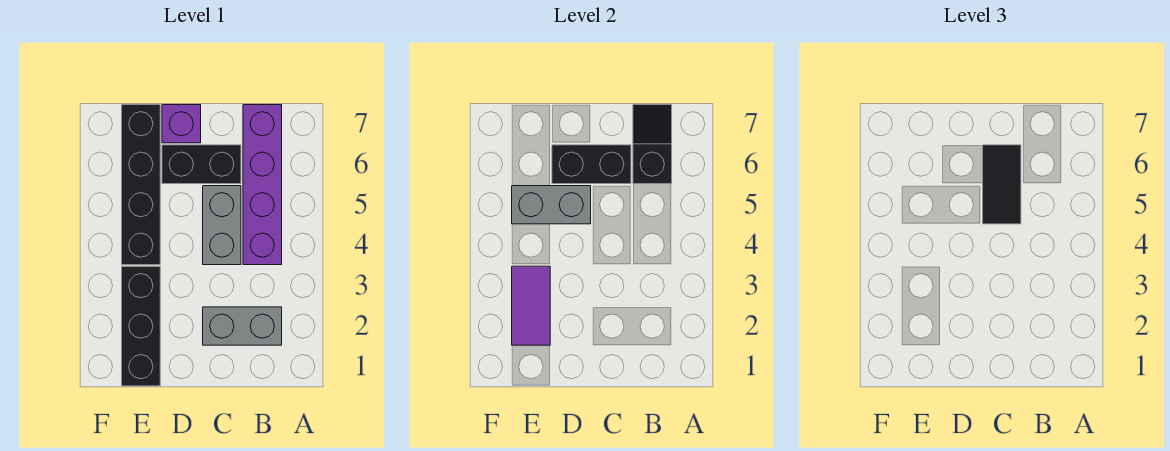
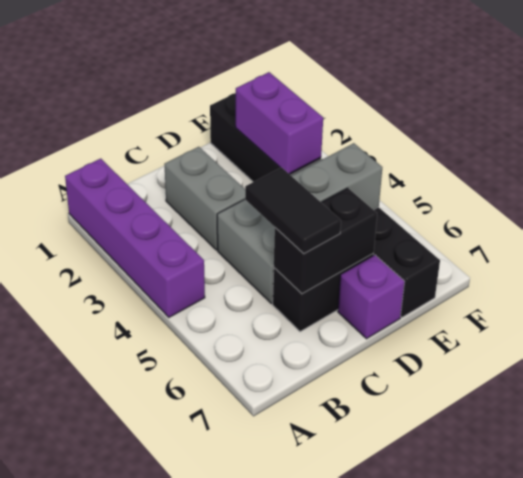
grey 1x2 brick [203,307,282,345] -> grey 1x2 brick turned to [164,147,245,250]
purple 1x4 brick [243,105,282,265] -> purple 1x4 brick moved to [65,159,205,317]
black 1x2 slope [633,105,672,184] -> none
purple 1x2 tile [512,266,550,345] -> purple 1x2 brick [236,72,323,174]

